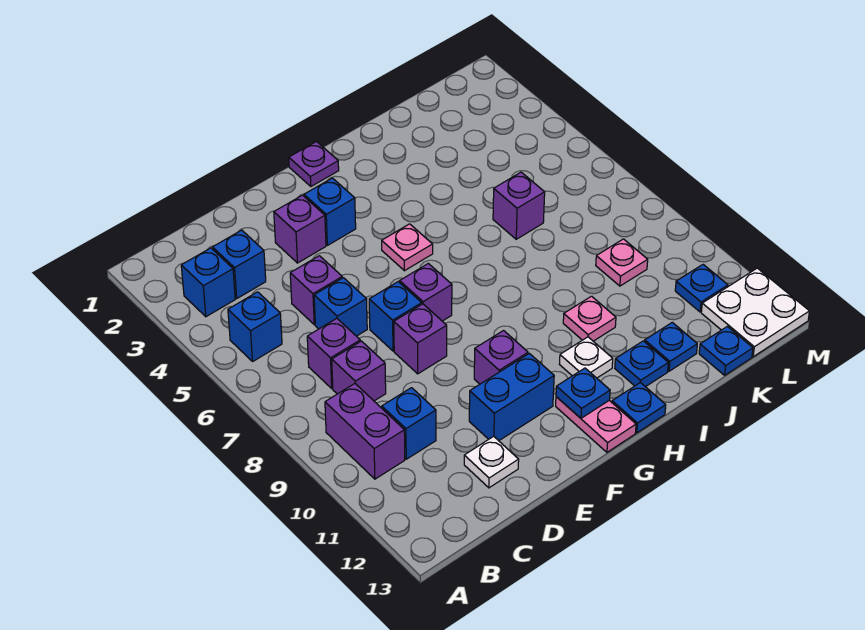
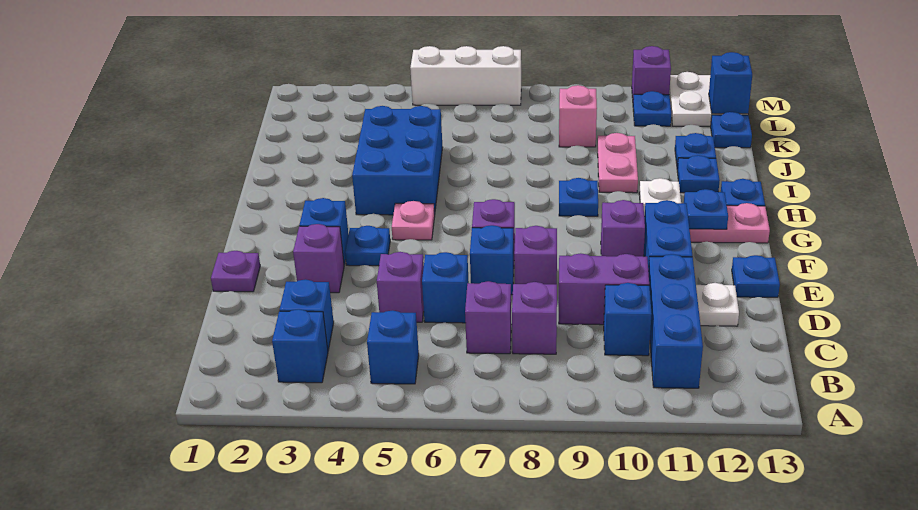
purple 1x2 brick [325,384,405,479] -> purple 1x2 brick moved to [559,253,649,325]
none -> blue 1x3 brick [648,254,703,388]
none -> blue 1x1 plate [732,255,780,297]
none -> blue 1x1 plate [345,226,390,266]
purple 1x1 plate [289,142,339,186] -> purple 1x1 plate moved to [211,251,260,292]
none -> blue 2x3 brick [352,106,443,215]
none -> blue 1x1 plate [559,178,598,216]
pink 1x1 plate [563,296,616,341] -> pink 1x2 plate [598,133,638,193]
purple 1x1 brick [493,172,545,239] -> purple 1x1 brick moved to [632,46,671,99]
pink 1x1 plate [596,239,648,286] -> pink 1x1 brick [559,85,597,147]
none -> blue 1x1 brick [709,52,752,114]
none -> white 1x3 brick [410,46,521,105]

